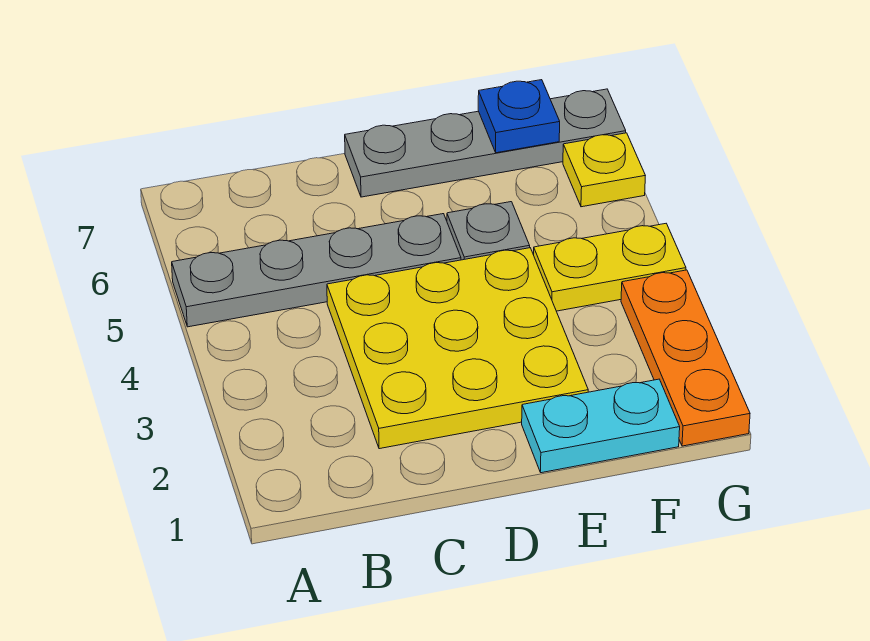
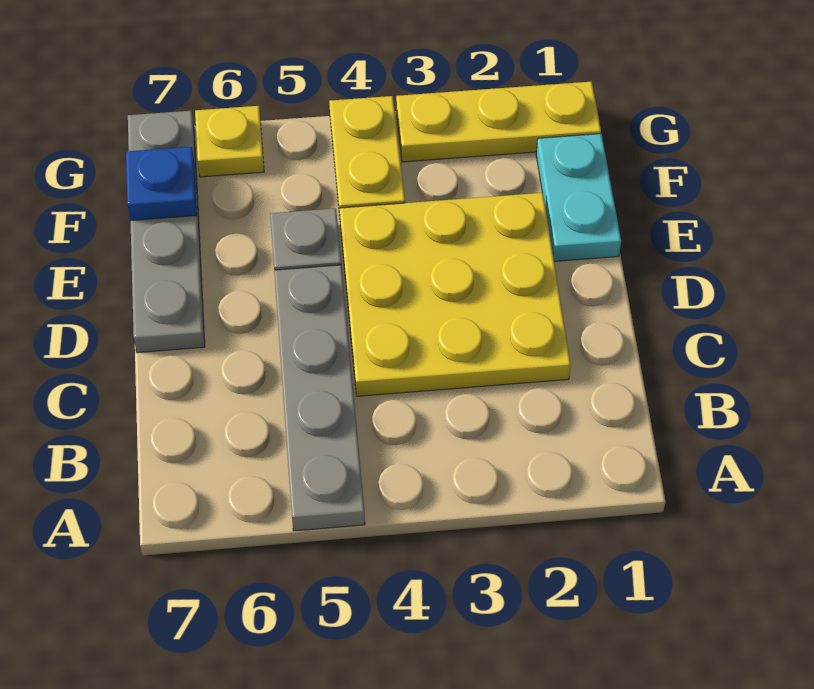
orange 1x3 plate [621,270,750,446] -> yellow 1x3 plate [396,82,601,162]

